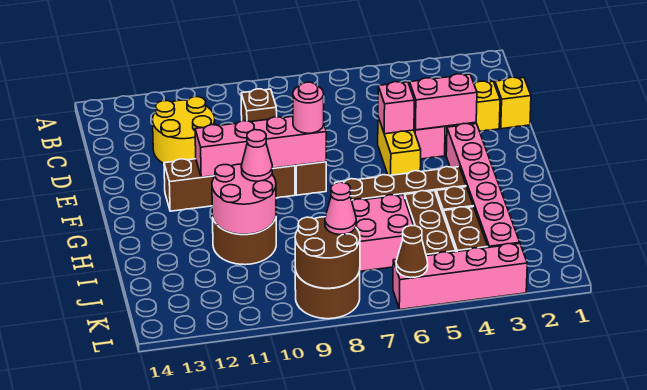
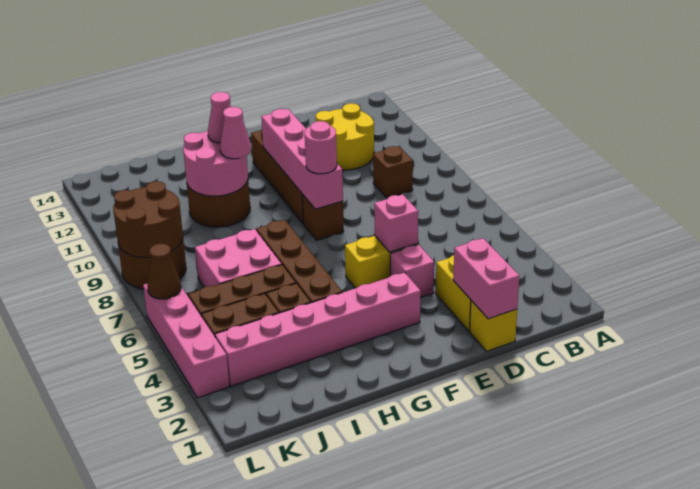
pink 1x2 brick [409,74,477,130] -> pink 1x2 brick moved to [453,238,519,319]
pink 1x1 cone [325,182,356,235] -> pink 1x1 cone moved to [208,92,231,143]

